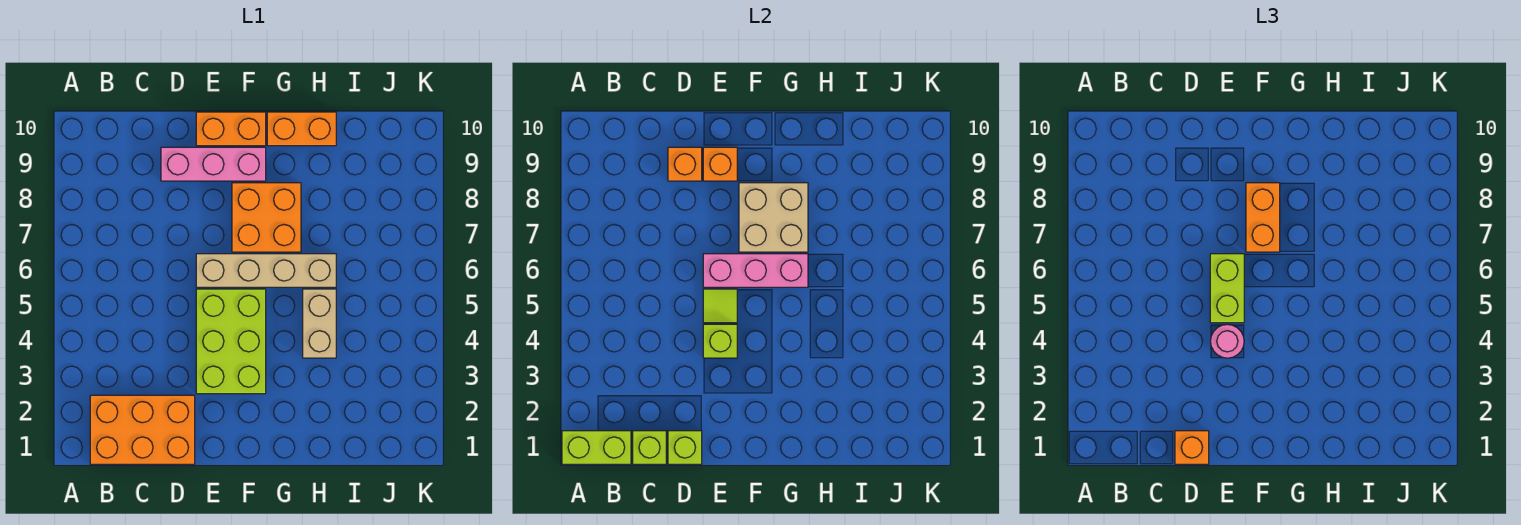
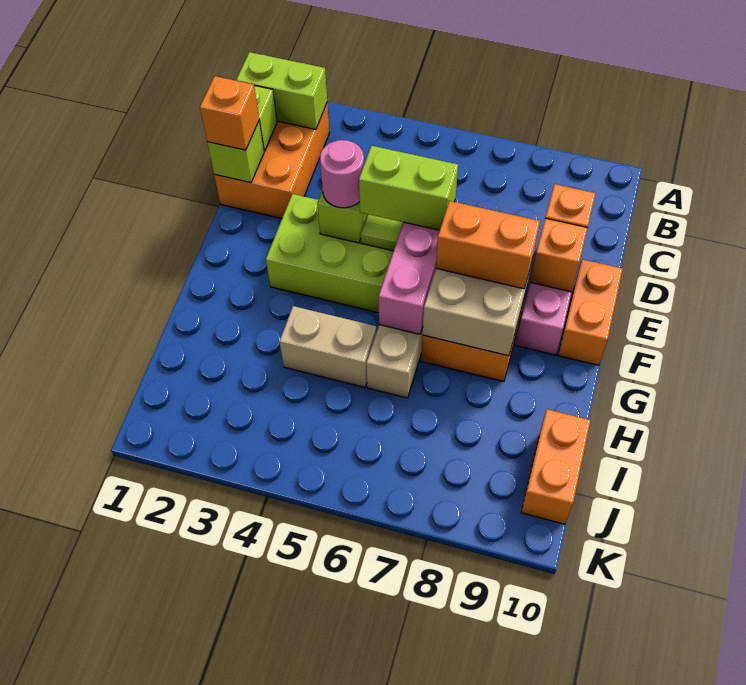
lime 1x2 brick [562,431,631,464] -> lime 1x2 brick turned to [236,52,327,129]
orange 1x2 brick [267,112,336,146] -> orange 1x2 brick moved to [521,409,591,524]

